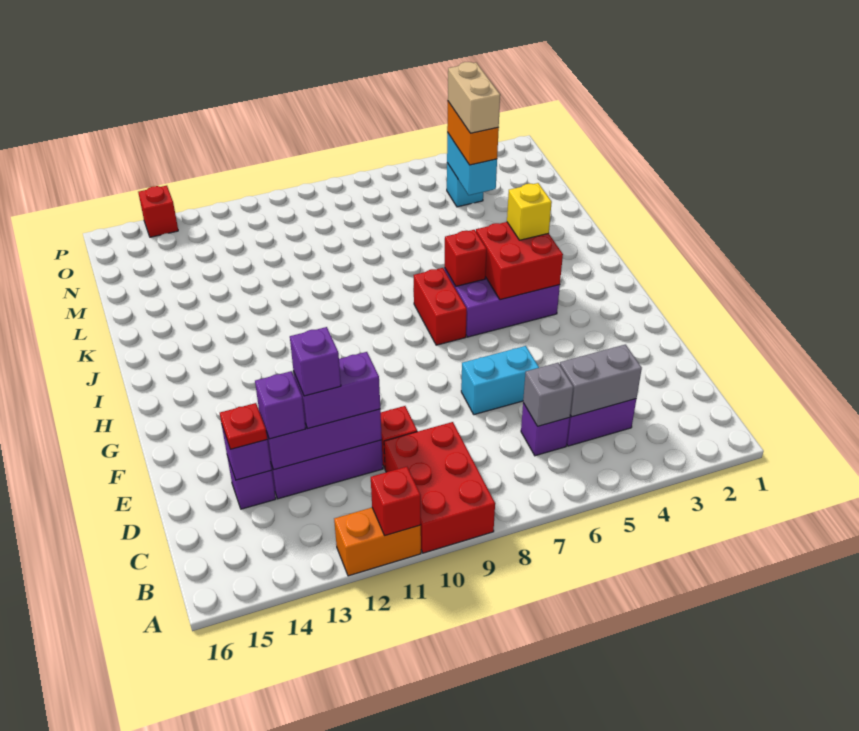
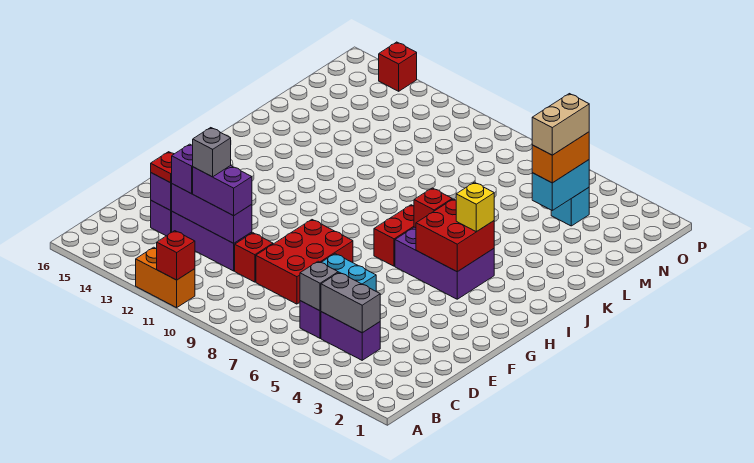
red 2x3 brick [384,422,495,553] -> red 2x3 brick moved to [256,220,353,304]
purple 1x1 brick [290,327,341,396] -> grey 1x1 brick [193,128,231,177]

